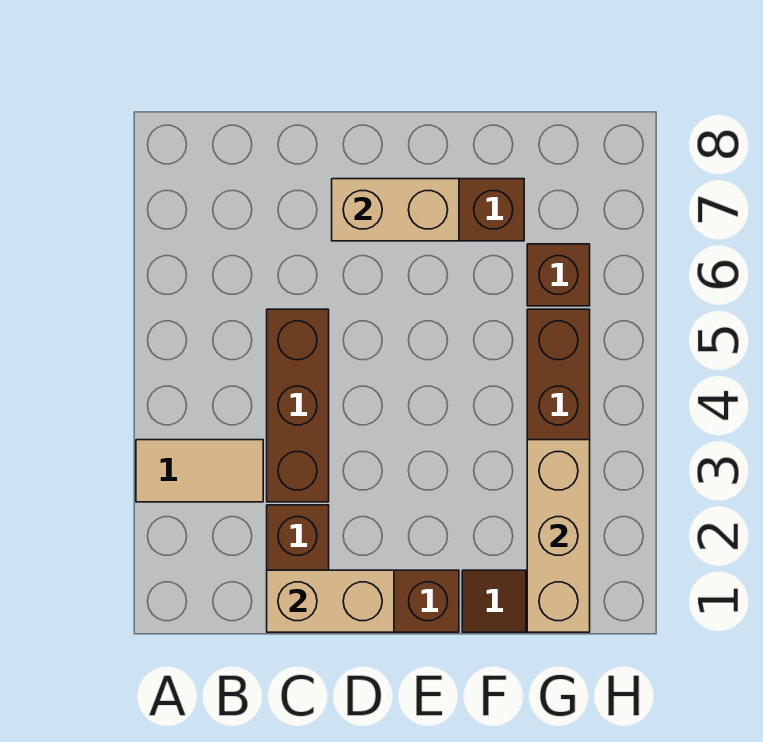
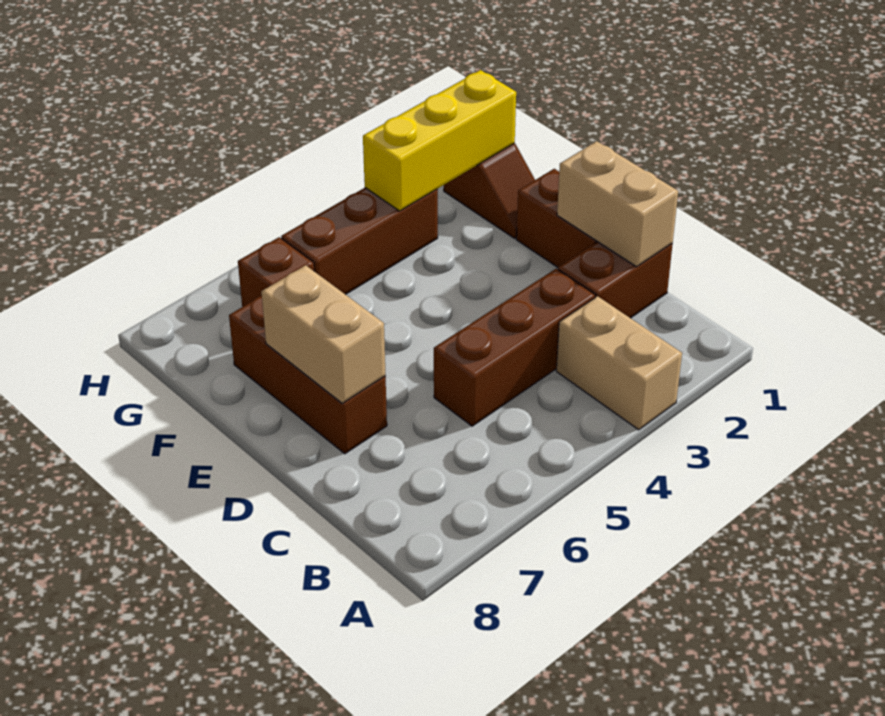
tan 1x2 tile [136,440,263,502] -> tan 1x2 brick [556,296,682,430]
tan 1x3 brick [527,440,590,632] -> yellow 1x3 brick [363,70,516,211]

